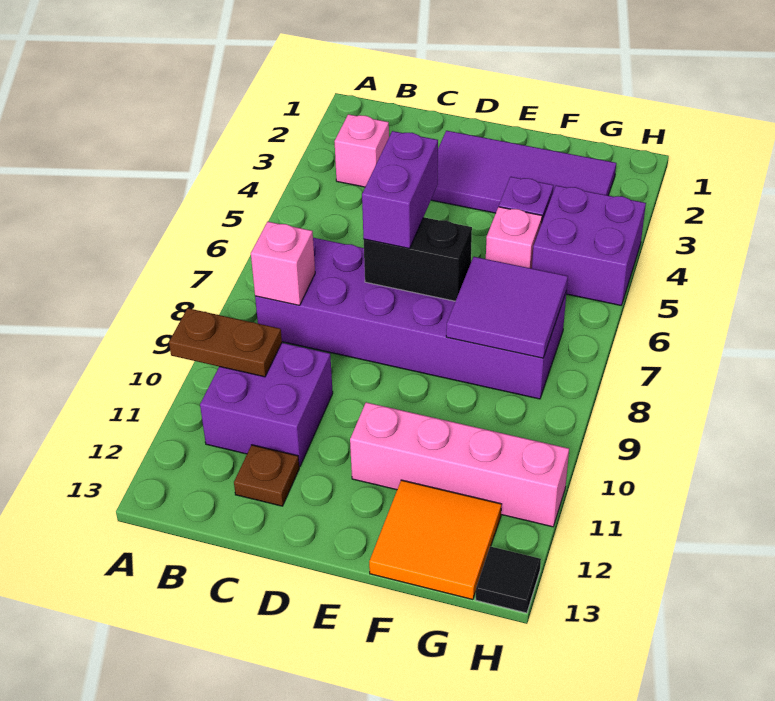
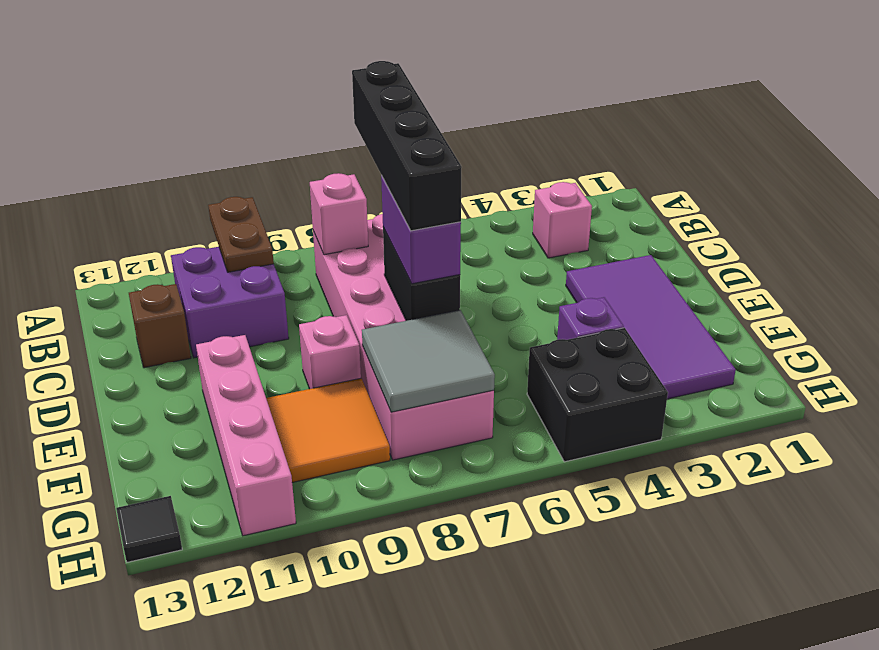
purple 2x6 brick [255,238,567,399] -> pink 2x6 brick [313,214,494,460]
none -> black 1x4 brick [352,61,462,231]
brown 1x1 plate [234,445,299,506] -> brown 1x1 brick [129,284,191,368]
purple 1x2 brick [362,131,438,248] -> purple 1x2 brick turned to [381,176,461,284]
pink 1x1 brick [486,207,542,268] -> pink 1x1 brick moved to [299,315,361,389]
purple 2x2 tile [446,257,568,358] -> grey 2x2 tile [362,310,495,412]
orange 2x2 tile [369,480,501,600] -> orange 2x2 tile moved to [266,378,390,482]
purple 2x2 brick [532,185,646,305] -> black 2x2 brick [527,328,668,462]

